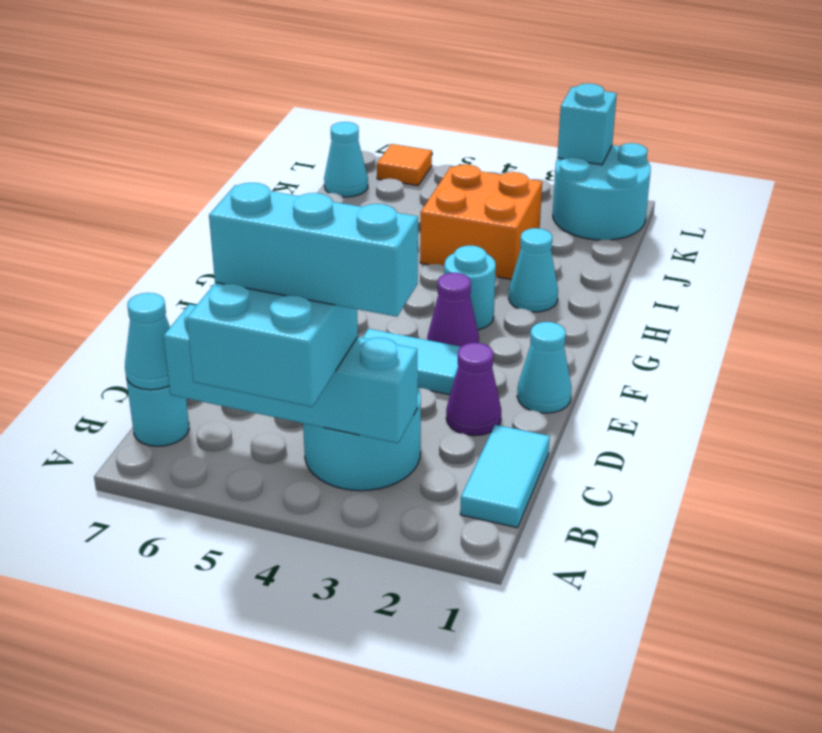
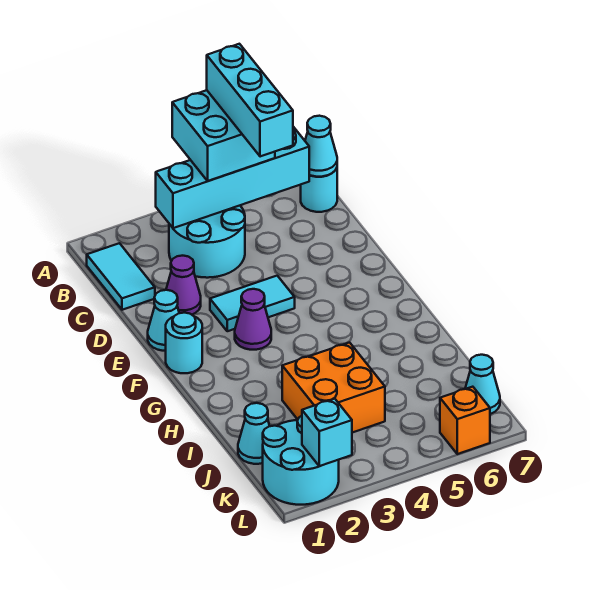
cyan 1x3 brick [209,183,418,317] -> cyan 1x3 brick turned to [207,44,293,157]
cyan 1x1 round brick [444,245,496,330] -> cyan 1x1 round brick moved to [166,313,202,373]
cyan 1x1 cone [509,228,558,312] -> cyan 1x1 cone moved to [238,403,269,464]
orange 1x1 tile [377,144,432,186] -> orange 1x1 brick [440,387,490,454]

